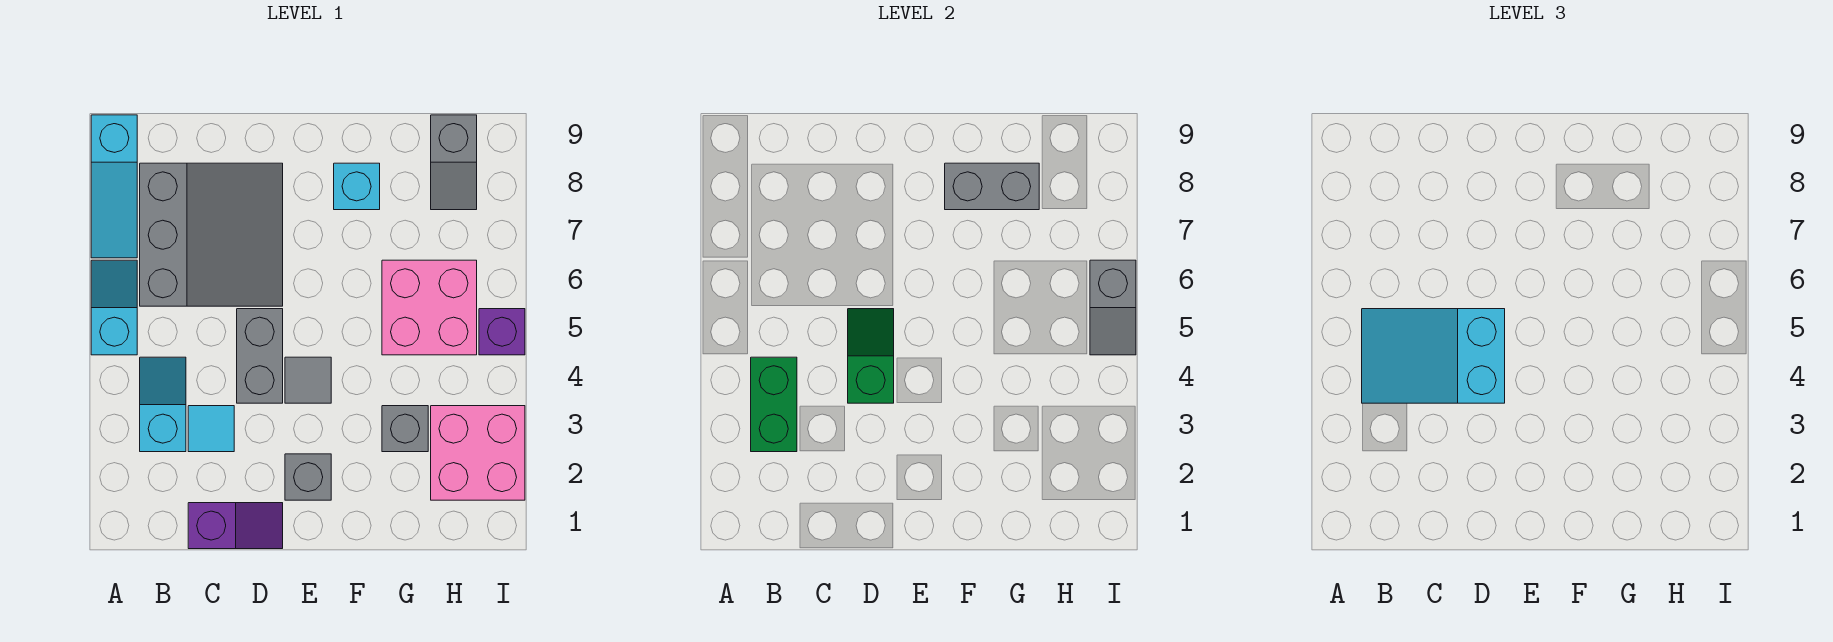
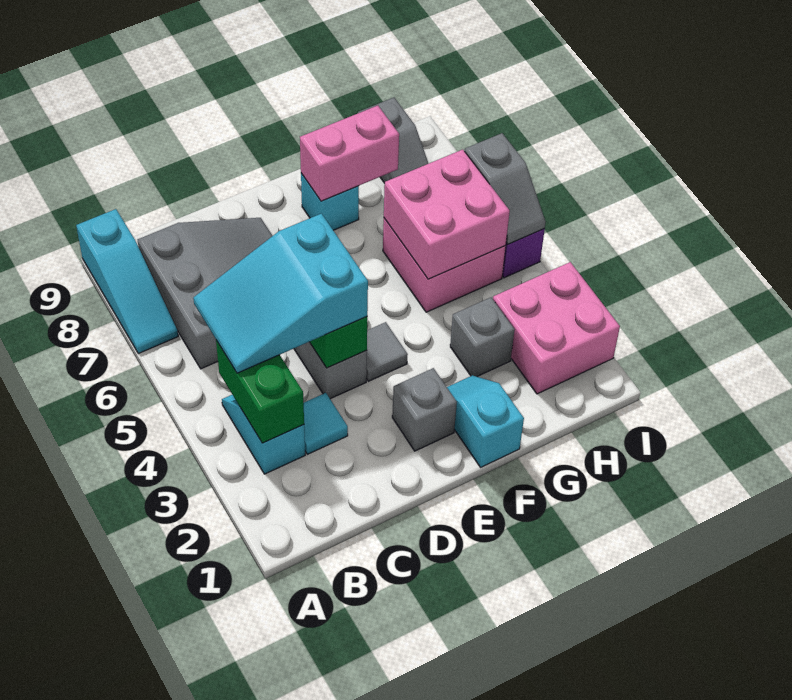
cyan 1x2 slope [91,260,137,355] -> cyan 1x2 slope moved to [447,375,524,467]
purple 1x2 slope [188,503,283,549] -> none
grey 1x2 brick [945,163,1039,210] -> pink 1x2 brick [300,106,399,201]
none -> pink 2x2 brick [384,150,510,279]

